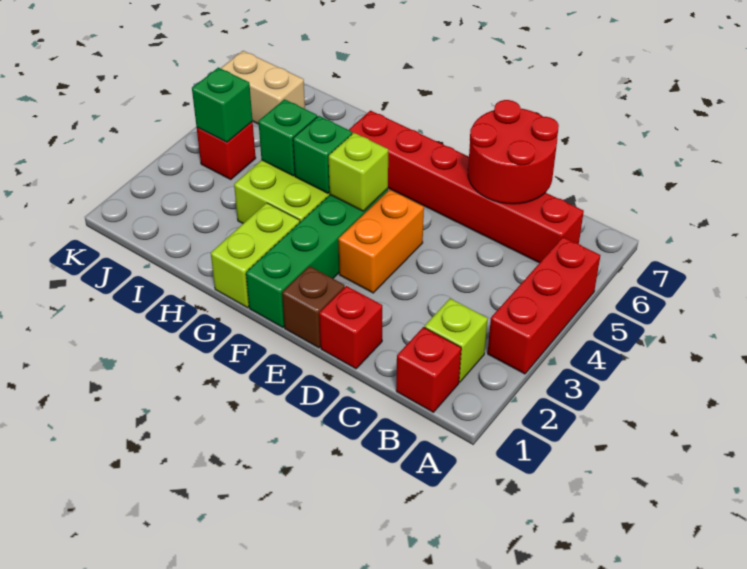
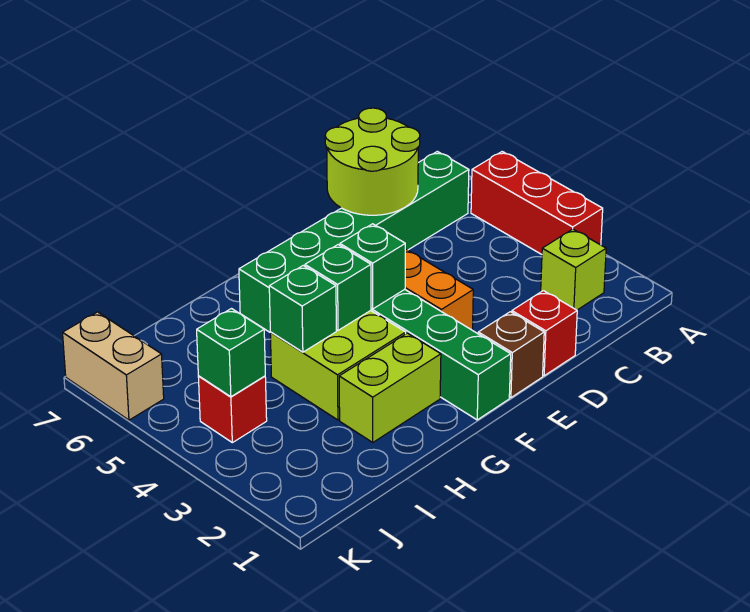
red 1x1 brick [396,327,461,412] -> none
red 1x6 brick [349,111,584,263] -> green 1x6 brick [239,151,469,332]
red 2x2 round brick [468,100,559,204] -> lime 2x2 round brick [325,108,420,215]
lime 1x1 brick [329,133,388,211] -> green 1x1 brick [340,224,405,309]
lime 1x2 brick [211,203,300,308] -> lime 1x2 brick turned to [339,333,441,442]
tan 1x2 brick [221,51,305,124] -> tan 1x2 brick turned to [63,312,164,420]

